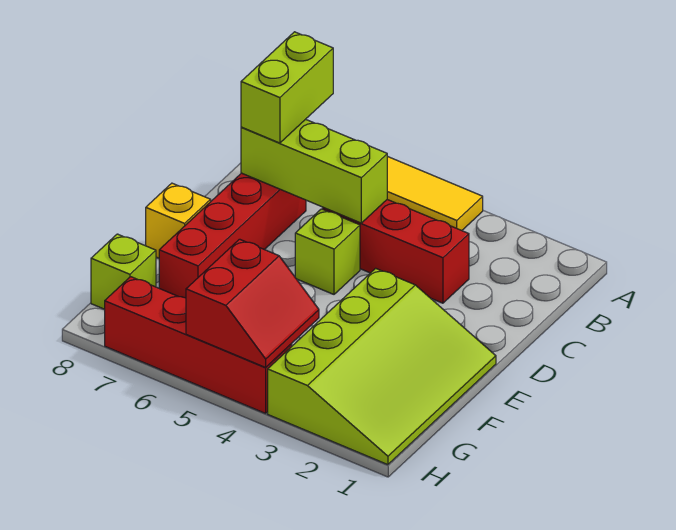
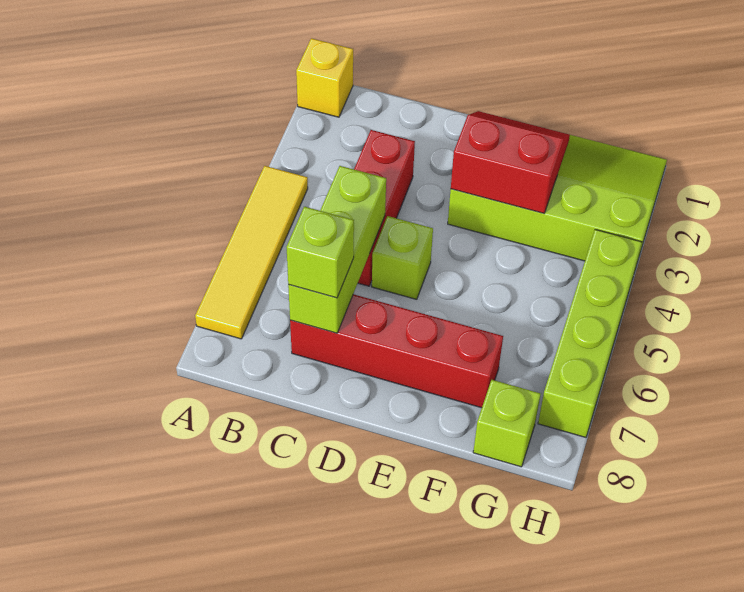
lime 1x2 brick [241,32,333,143] -> lime 1x1 brick [287,207,354,298]
yellow 1x1 brick [146,183,211,258] -> yellow 1x1 brick moved to [296,38,353,117]
red 2x2 slope [186,239,319,367] -> red 2x2 slope moved to [451,111,570,213]
red 1x4 brick [105,277,292,413] -> lime 1x4 brick [538,229,642,437]

